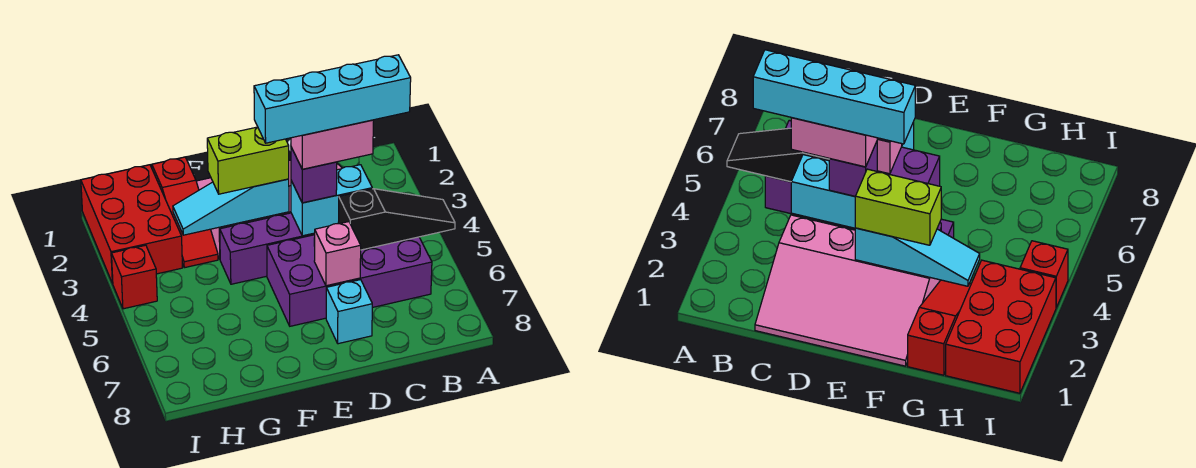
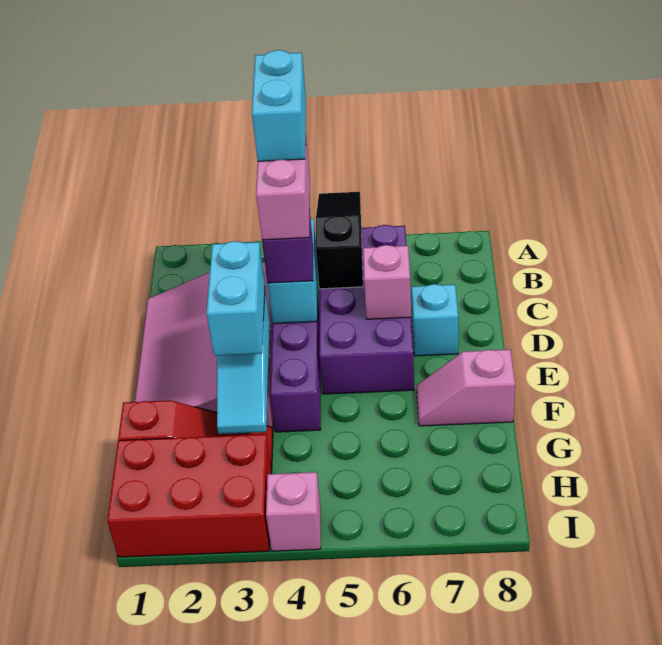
cyan 1x4 brick [254,55,411,143] -> cyan 1x2 brick [252,50,306,161]
lime 1x2 brick [207,127,289,194] -> cyan 1x2 brick [207,241,265,356]
none -> pink 1x2 slope [417,350,515,426]
red 1x1 brick [112,245,157,309] -> pink 1x1 brick [266,472,321,551]

